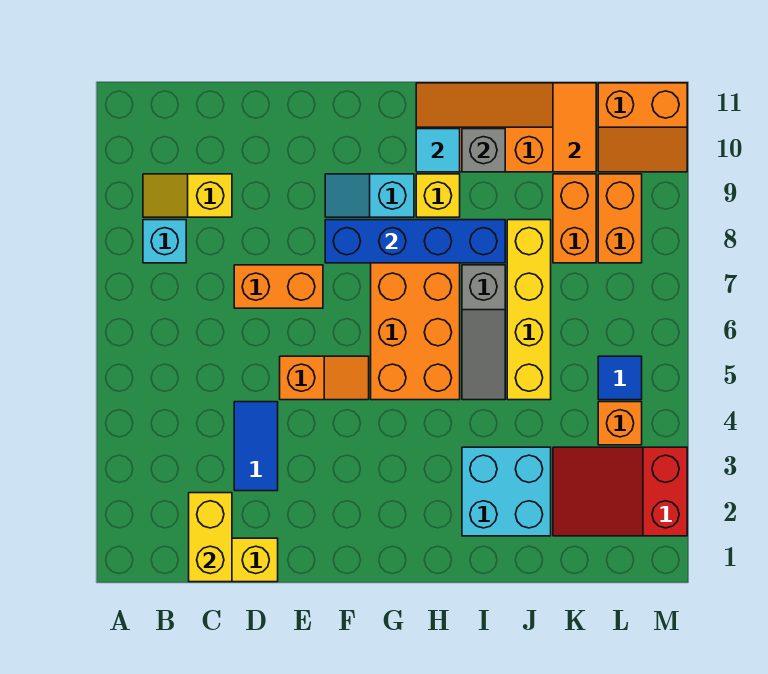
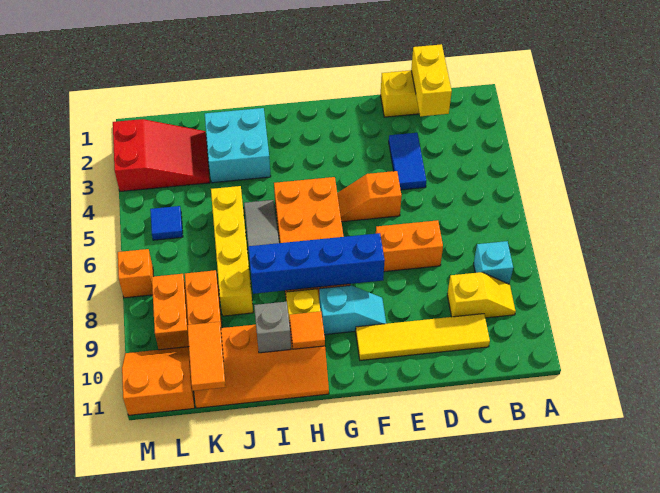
none -> yellow 1x4 tile [356,314,490,360]
cyan 1x1 tile [416,129,460,172] -> orange 1x1 tile [289,311,325,349]
orange 1x1 brick [598,402,642,445] -> orange 1x1 brick moved to [118,249,154,298]

